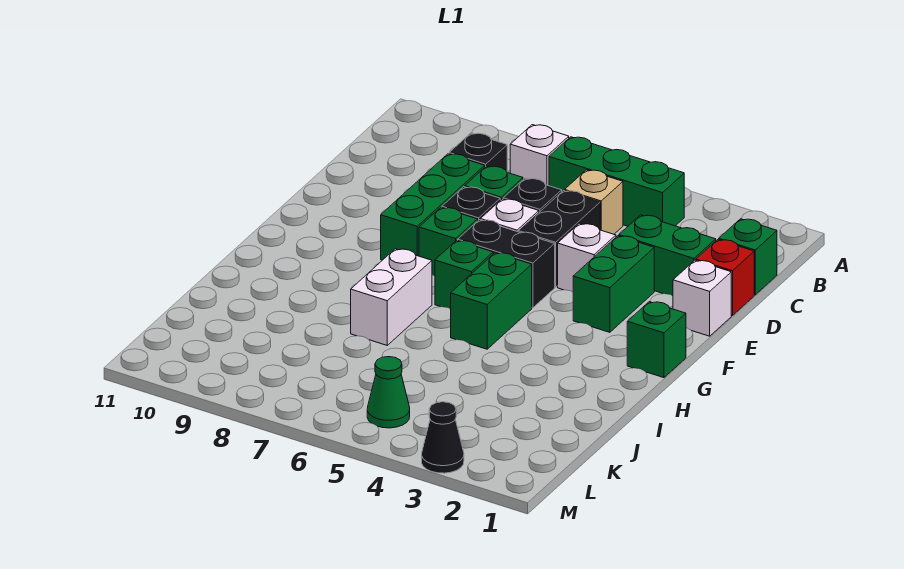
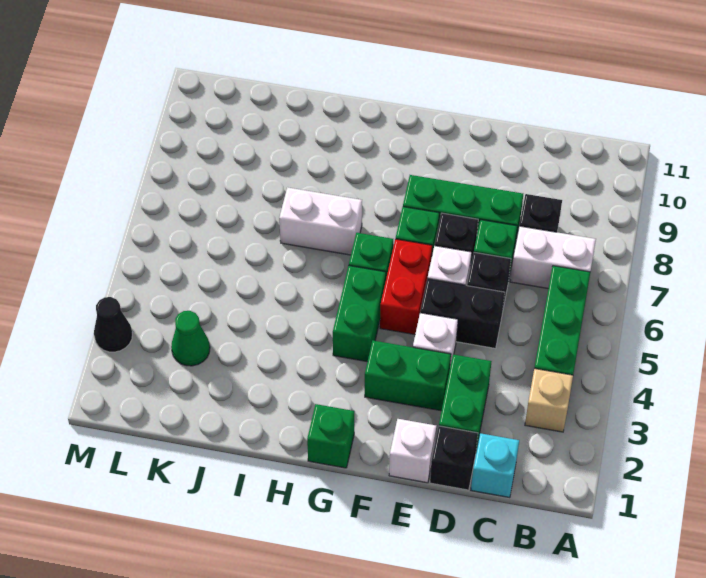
white 1x1 brick [510,125,569,186] -> white 1x2 brick [510,226,596,289]
green 1x1 brick [719,219,777,295] -> cyan 1x1 brick [471,433,519,498]
tan 1x1 brick [565,170,623,234] -> tan 1x1 brick moved to [525,369,573,432]
red 1x1 brick [696,240,754,316] -> black 1x1 brick [430,426,478,490]
black 1x2 brick [458,220,555,308] -> red 1x2 brick [380,239,432,335]
green 1x2 brick [451,253,532,349] -> green 1x2 brick turned to [333,266,386,362]
green 1x1 cone [367,357,410,428] -> green 1x1 cone moved to [171,311,210,366]

